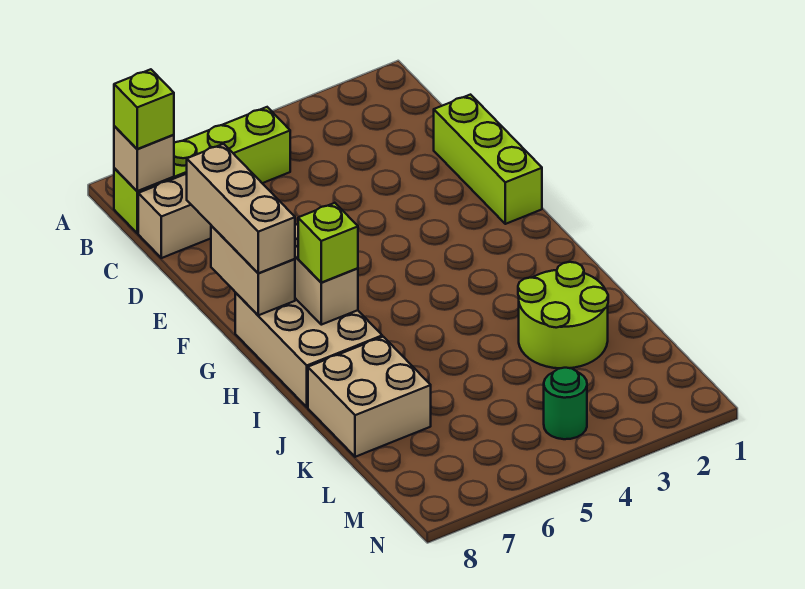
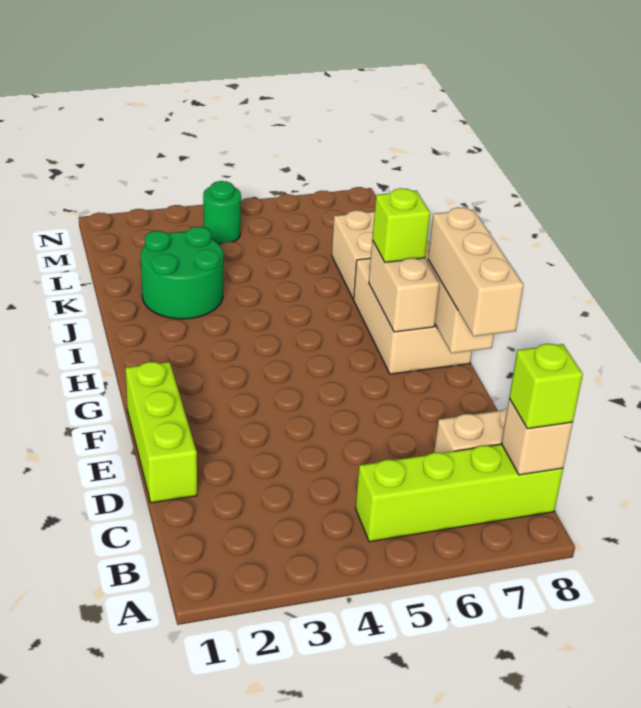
lime 2x2 round brick [518,262,608,368] -> green 2x2 round brick [141,227,223,319]

